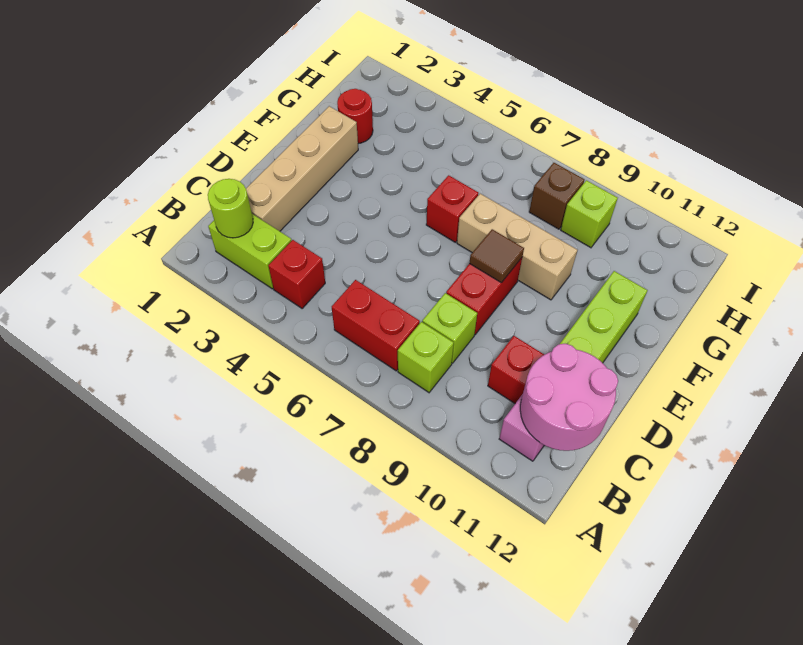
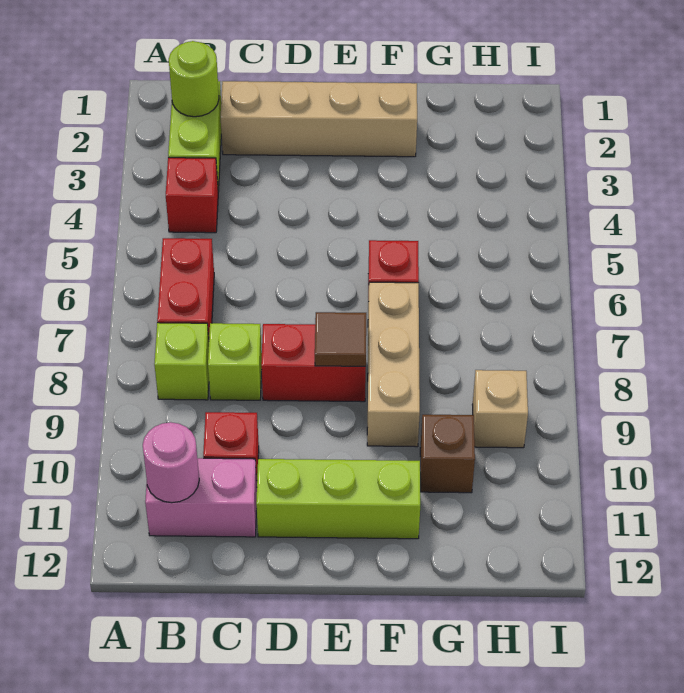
pink 2x2 round brick [520,344,618,451] -> pink 1x1 round brick [143,422,199,503]
red 1x1 round brick [337,89,373,143] -> none
brown 1x1 brick [529,163,585,229] -> brown 1x1 brick moved to [420,415,475,493]
lime 1x1 brick [561,180,618,248] -> tan 1x1 brick [473,370,528,448]

